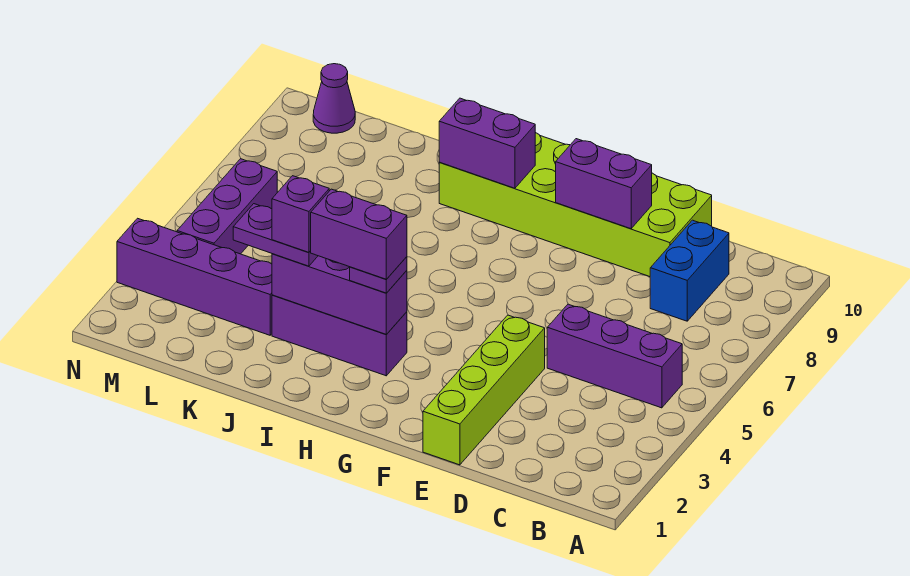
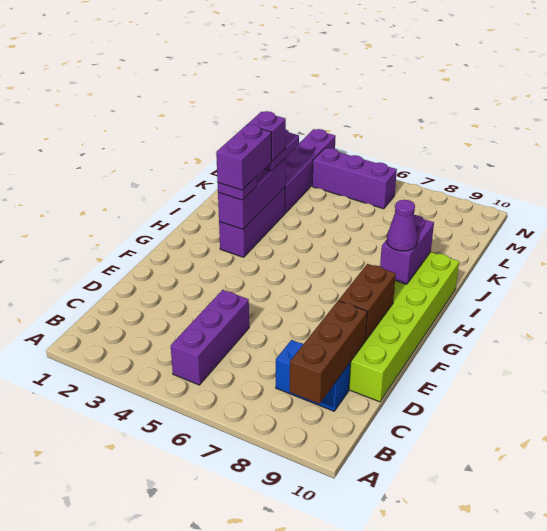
none -> brown 1x3 brick [290,301,367,404]
lime 1x4 brick [423,315,545,465] -> none
purple 1x2 brick [556,139,652,229] -> brown 1x2 brick [339,264,396,340]
purple 1x1 cone [313,64,355,133] -> purple 1x1 cone moved to [387,200,418,251]

